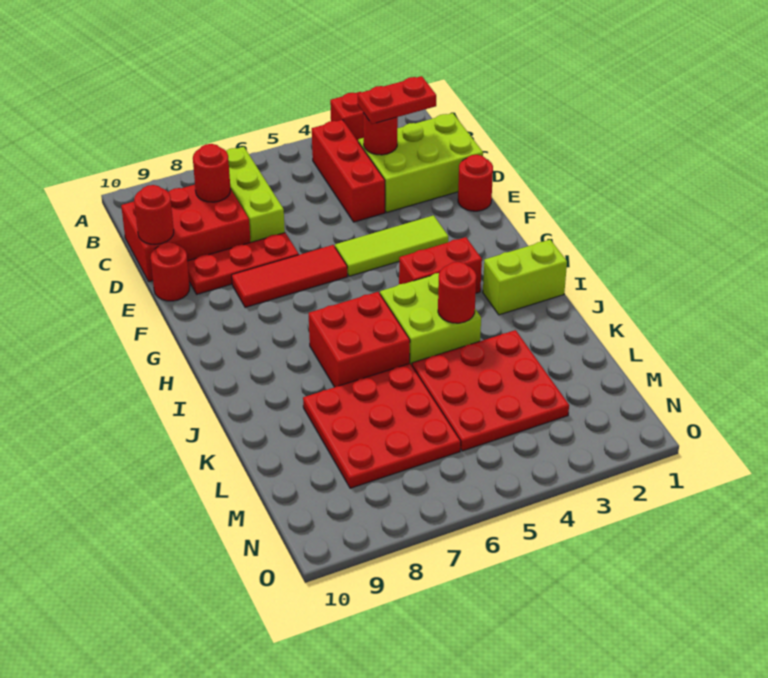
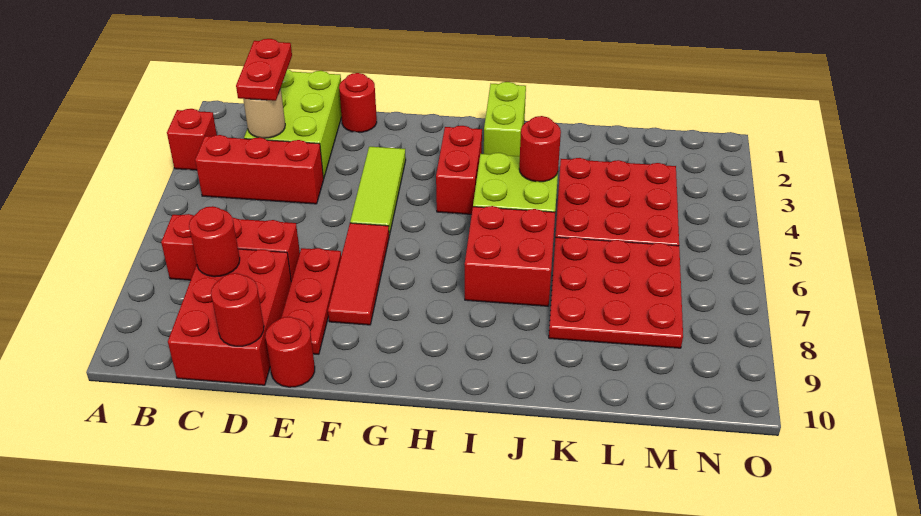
lime 1x3 brick [226,147,285,242] -> red 1x3 brick [161,214,300,282]
red 1x1 round brick [363,113,398,155] -> tan 1x1 round brick [243,89,285,138]

